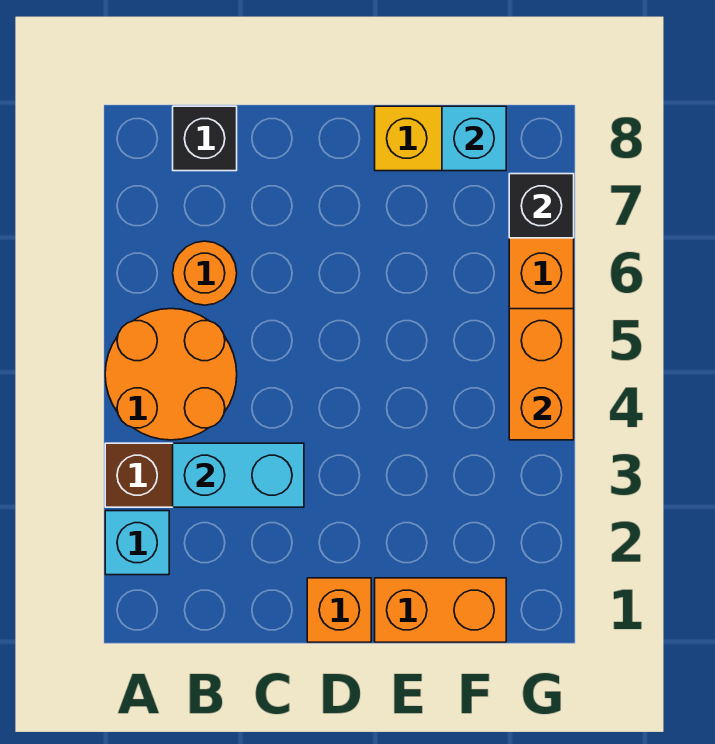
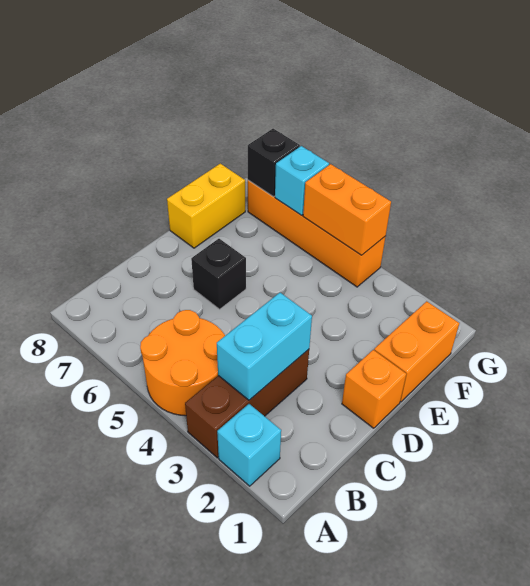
orange 1x1 round brick [173,241,237,305] -> none
black 1x1 brick [173,106,237,171] -> black 1x1 brick moved to [191,239,246,309]
cyan 1x1 brick [442,106,506,171] -> cyan 1x1 brick moved to [275,146,329,215]

